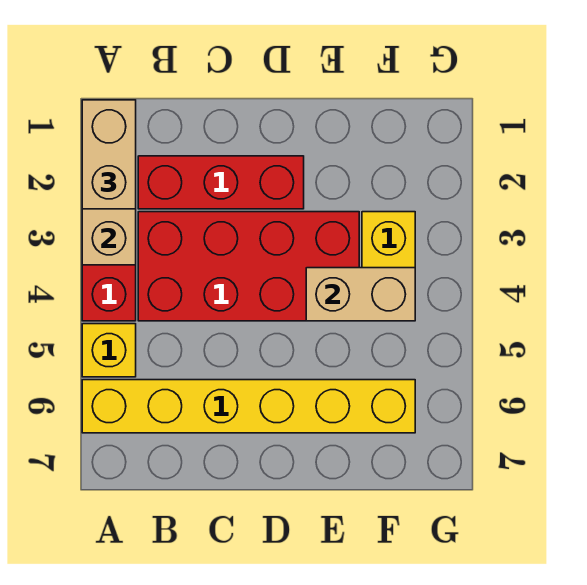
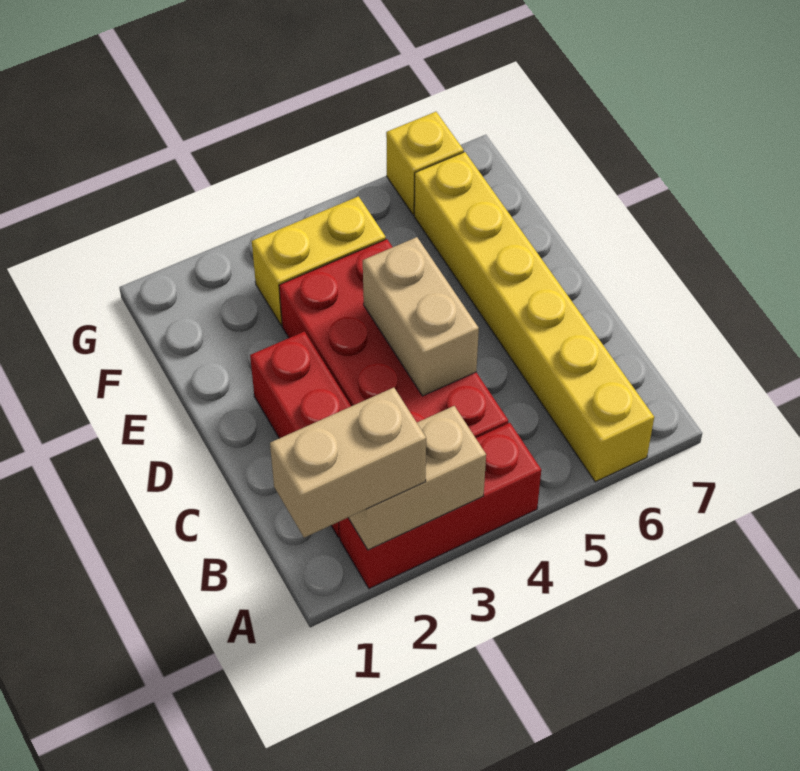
yellow 1x1 brick [82,324,136,377] -> yellow 1x1 brick moved to [386,112,464,215]
tan 1x2 brick [306,268,415,321] -> tan 1x2 brick moved to [363,237,479,396]

